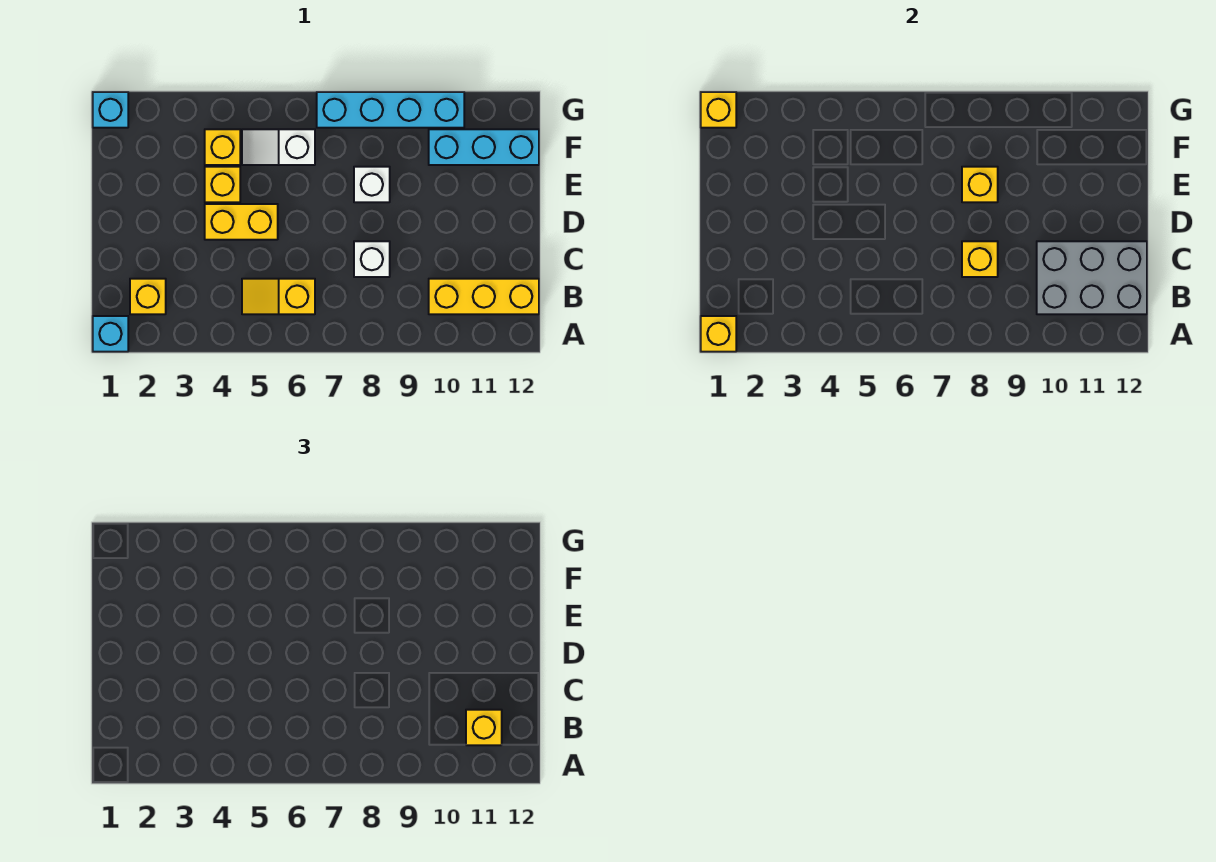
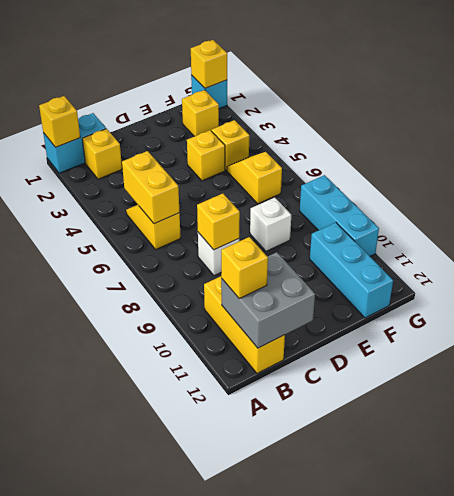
cyan 1x1 brick [93,316,128,352] -> cyan 1x2 brick [43,113,106,173]
grey 2x3 brick [1037,241,1147,314] -> grey 2x2 brick [221,252,315,348]
yellow 1x2 brick [205,204,278,240] -> yellow 1x2 brick moved to [122,151,180,224]
yellow 1x1 brick [962,167,998,202] -> yellow 1x1 brick moved to [182,90,219,136]
white 1x2 slope [242,129,315,165] -> yellow 1x2 slope [227,152,282,204]
cyan 1x4 brick [317,92,464,128] -> cyan 1x3 brick [300,175,379,256]

